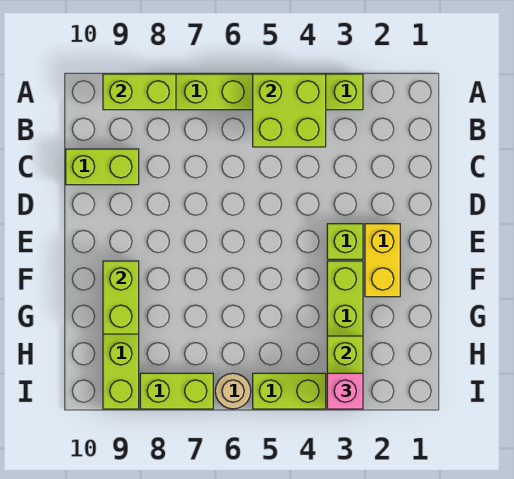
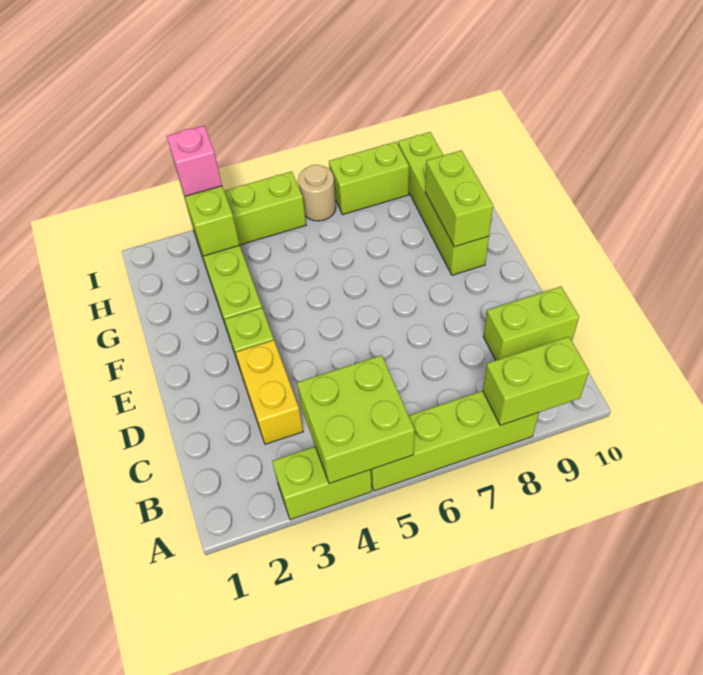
yellow 1x2 brick [365,224,400,297] -> yellow 1x2 brick moved to [236,340,303,444]

